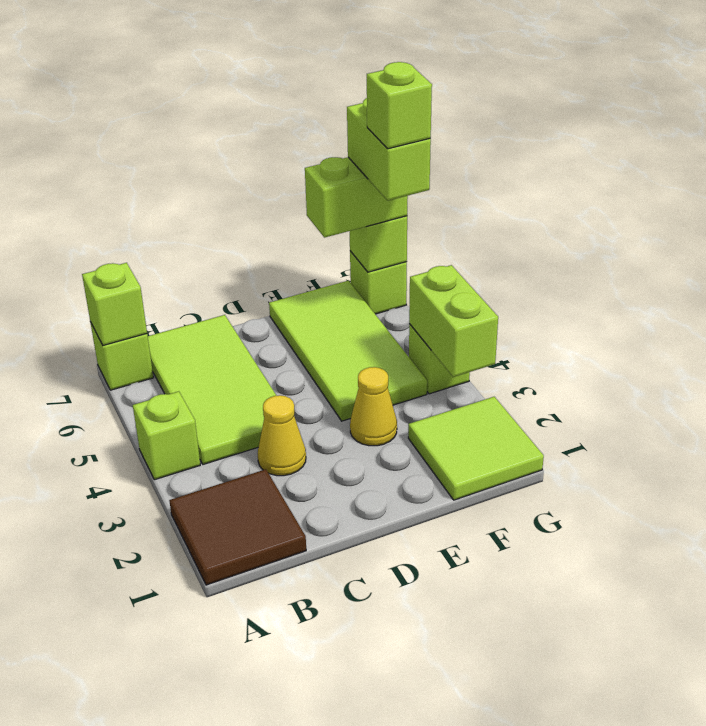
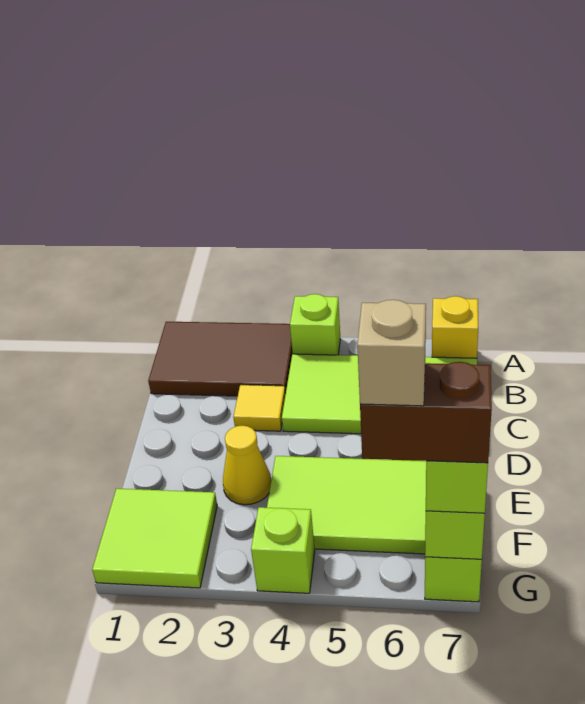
brown 2x2 tile [169,469,306,585] -> brown 2x3 tile [148,322,293,396]
lime 1x1 brick [90,322,153,390] -> yellow 1x1 brick [432,296,478,358]
lime 1x1 brick [82,263,147,345] -> none
yellow 1x1 cone [258,395,306,476] -> yellow 1x1 tile [233,385,286,431]
lime 1x2 brick [409,265,498,377] -> none
lime 1x2 brick [347,98,431,201] -> brown 1x2 brick [360,362,492,463]
lime 1x1 brick [367,62,432,149] -> tan 1x1 brick [357,300,426,406]

